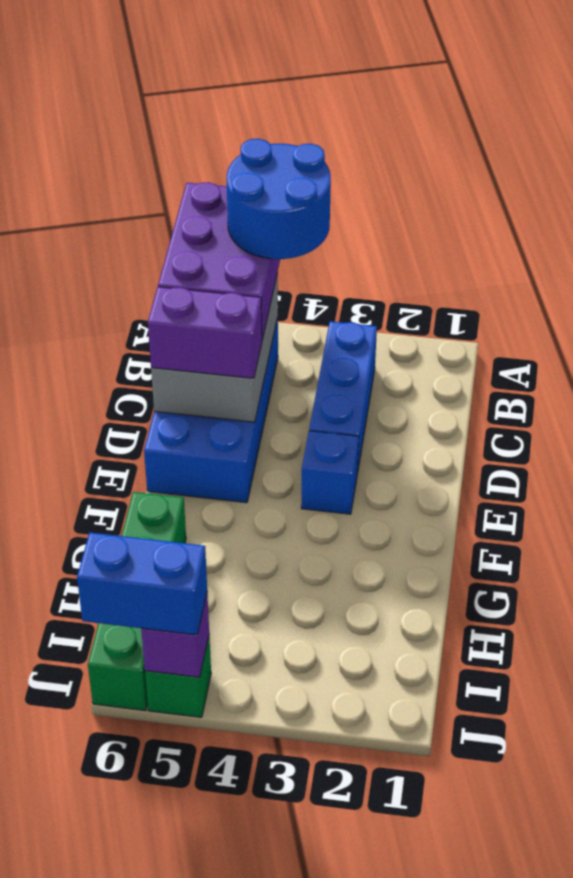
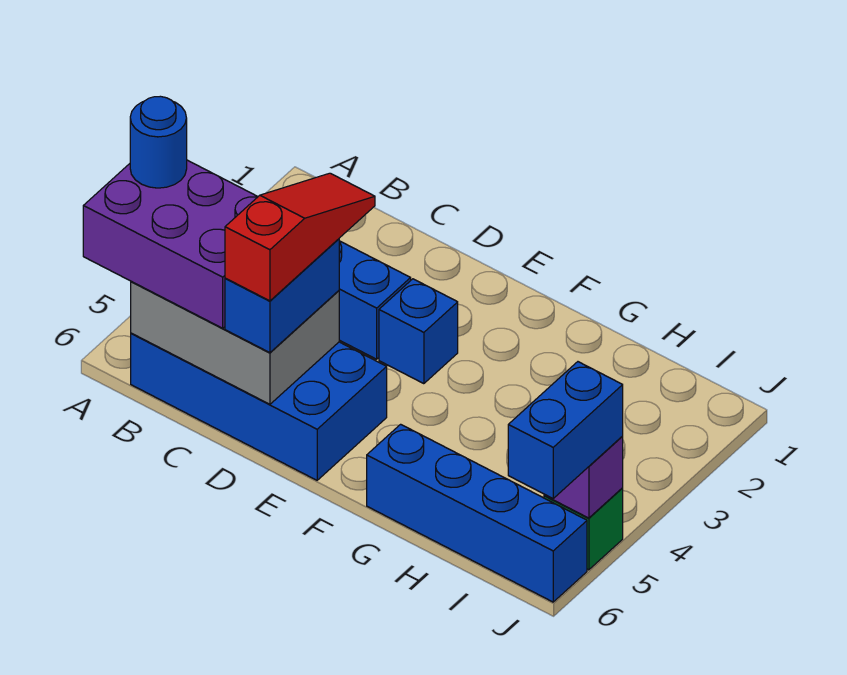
blue 2x2 round brick [227,139,331,259] -> blue 1x1 round brick [130,96,187,188]
none -> red 1x3 slope [225,173,375,301]
purple 1x2 brick [148,287,262,378] -> blue 1x2 brick [225,239,339,353]
green 1x4 brick [88,492,186,710] -> blue 1x4 brick [367,424,587,602]

